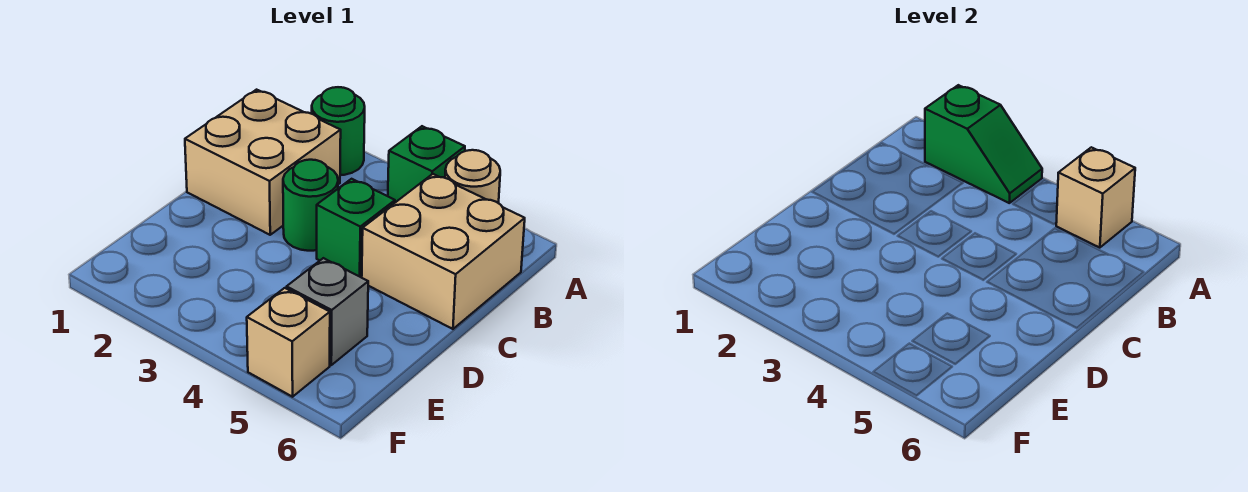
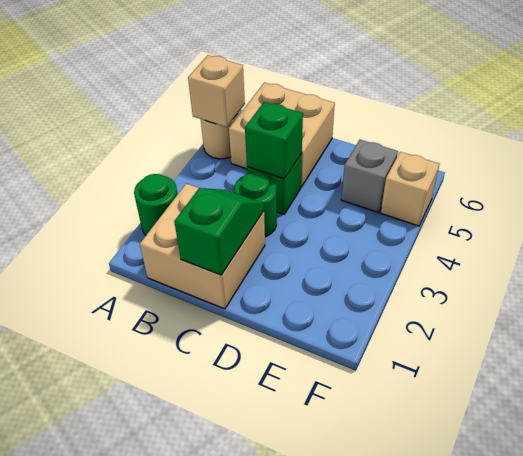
green 1x2 slope [925,85,1042,203] -> green 1x2 slope moved to [174,188,264,275]
green 1x1 brick [388,126,465,202] -> green 1x1 brick moved to [245,102,303,179]

